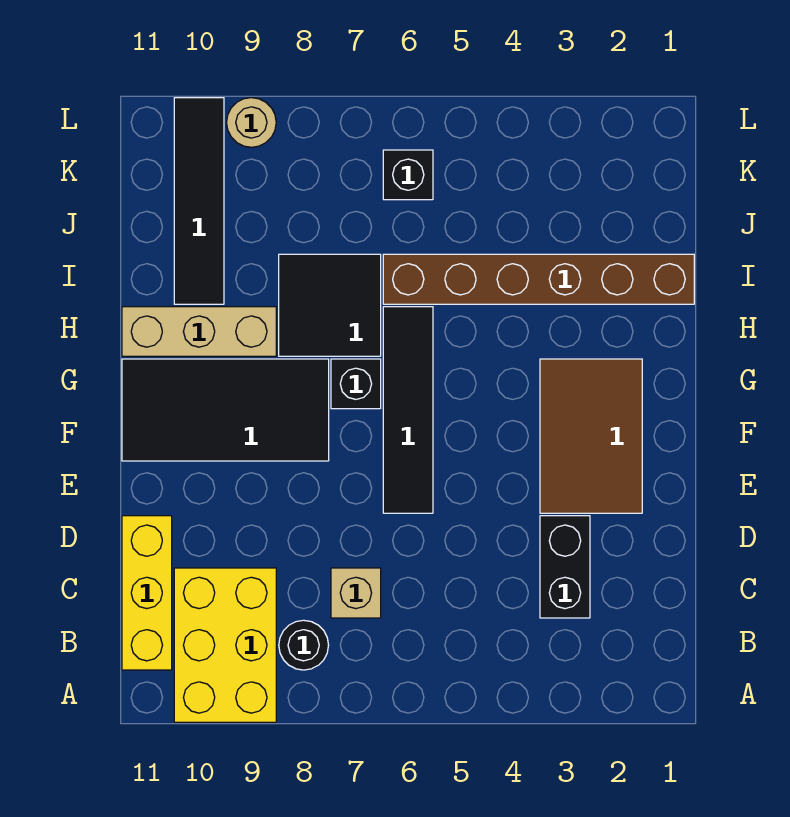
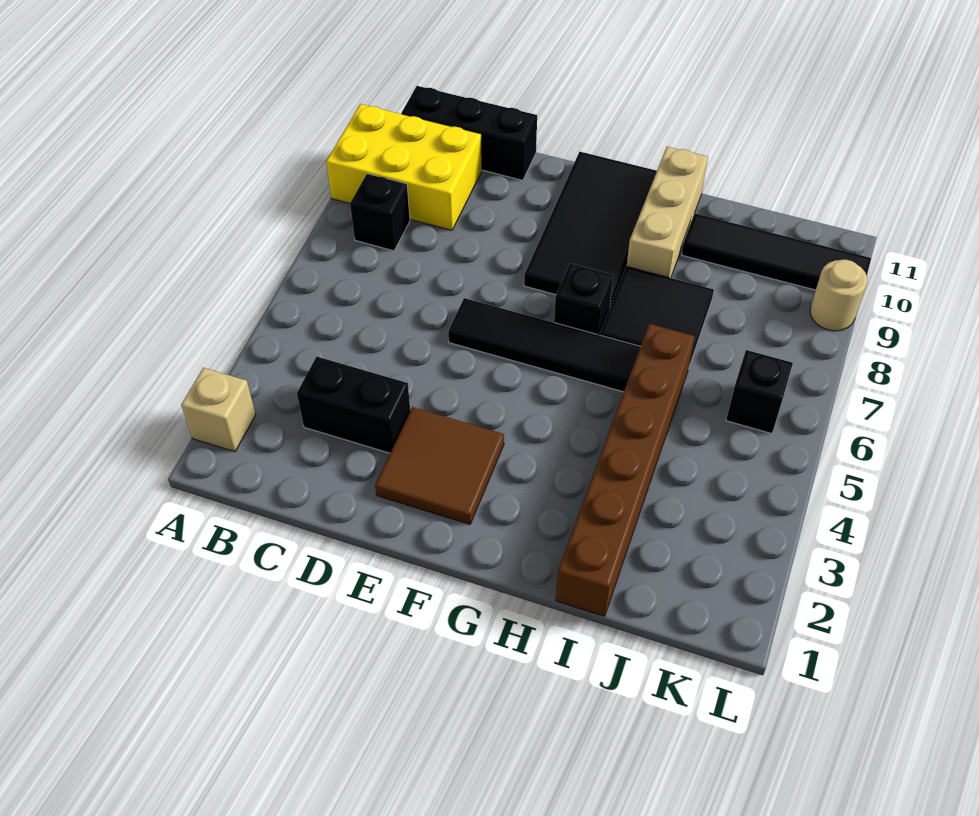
black 1x1 round brick [279,620,329,670] -> black 1x1 brick [350,174,410,251]
yellow 1x3 brick [122,516,172,670] -> black 1x3 brick [402,86,537,180]
tan 1x1 brick [331,568,381,618] -> tan 1x1 brick moved to [181,368,256,452]
brown 2x3 tile [540,359,642,513] -> brown 2x2 tile [375,407,504,524]

